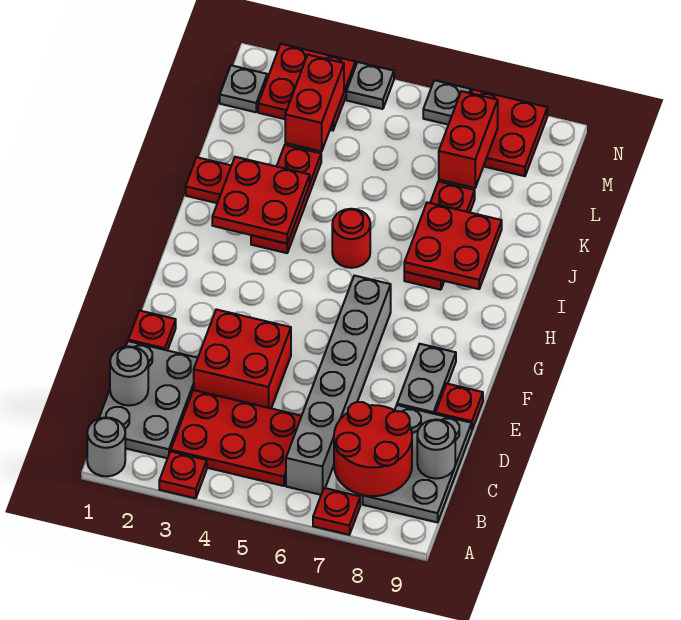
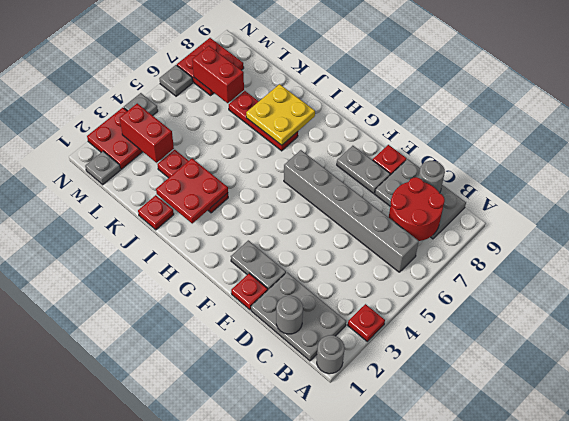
red 1x1 plate [313,488,360,535] -> none
red 2x3 plate [171,390,301,486] -> none
red 2x2 brick [194,309,291,408] -> none
none -> grey 1x2 plate [231,240,286,290]
red 1x1 round brick [332,209,370,268] -> none
red 2x2 plate [404,202,502,289] -> yellow 2x2 plate [246,84,315,145]

